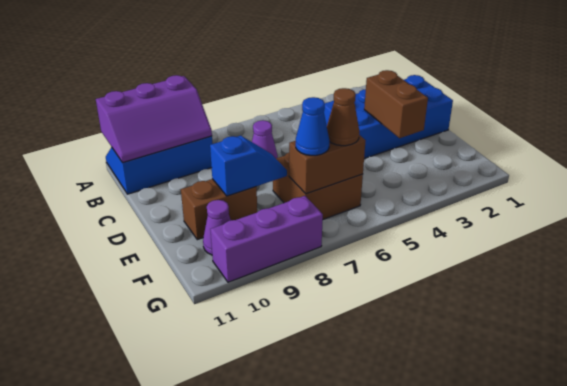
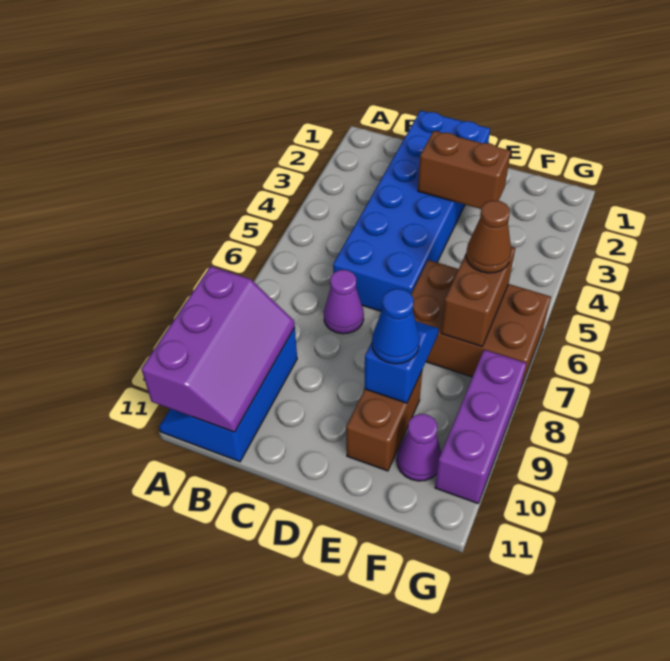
blue 2x4 brick [324,75,453,159] -> blue 2x6 brick [333,111,490,311]
brown 2x2 brick [273,153,363,219] -> brown 2x3 brick [411,260,551,390]
blue 1x1 cone [296,97,330,156] -> blue 1x1 cone moved to [372,289,420,364]

